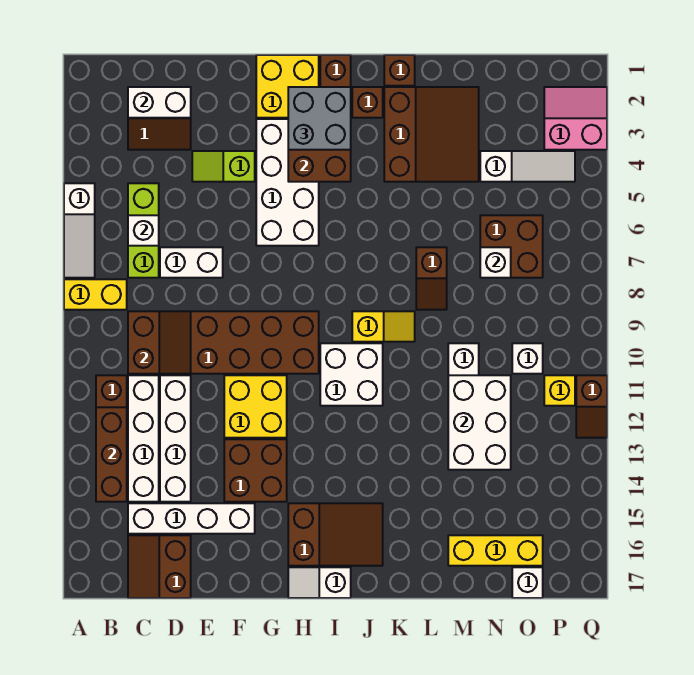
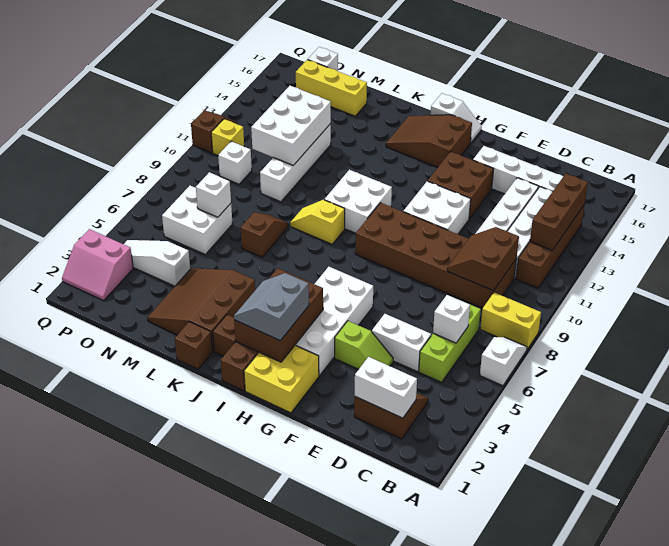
white 1x3 slope [64,183,95,278] -> white 1x2 slope [480,337,527,386]
brown 2x2 slope [128,535,191,598] -> none
white 1x2 brick [160,247,223,278] -> white 1x2 brick moved to [372,314,431,372]
yellow 2x2 brick [224,375,287,438] -> white 2x2 brick [403,181,471,234]
grey 2x2 brick [288,87,351,150] -> grey 2x2 slope [234,273,309,341]
brown 2x2 brick [480,215,543,278] -> white 2x2 brick [162,186,233,254]

